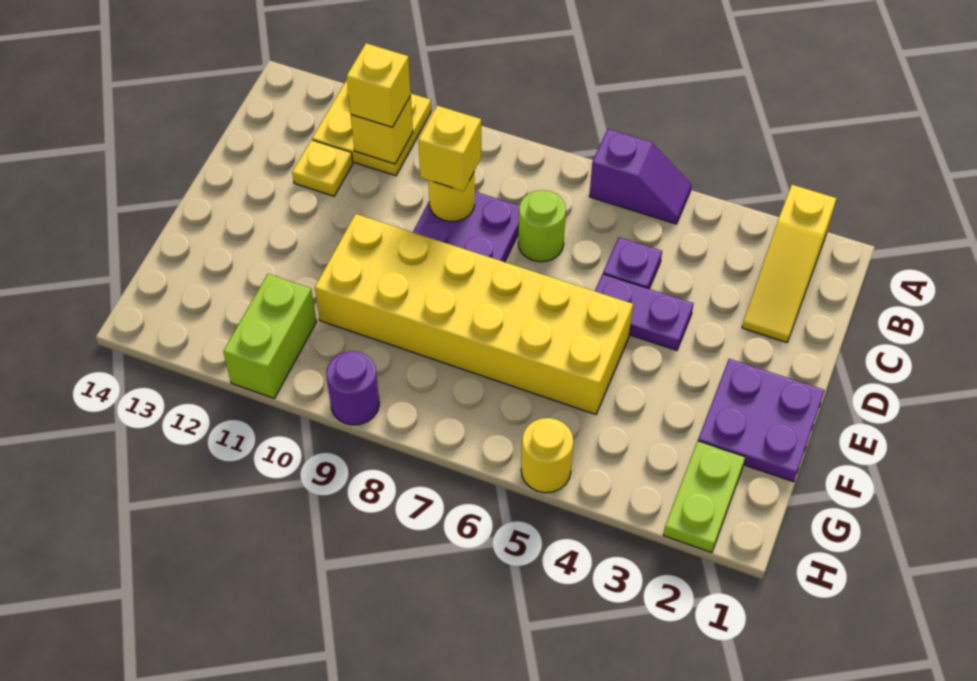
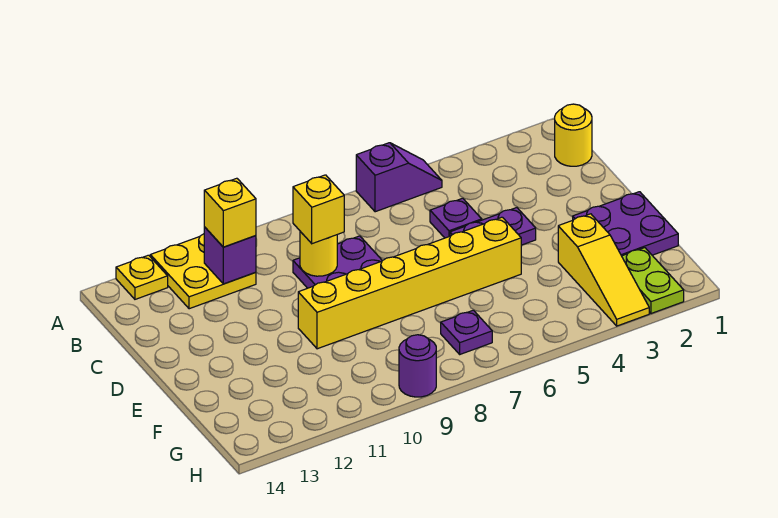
yellow 1x3 slope [742,185,837,342] -> yellow 1x3 slope moved to [558,214,649,326]
yellow 1x1 brick [351,96,413,164] -> purple 1x1 brick [204,227,256,284]
lime 1x1 round brick [518,190,566,262] -> none
yellow 1x1 plate [292,140,353,196] -> yellow 1x1 plate moved to [116,255,168,299]
yellow 2x6 brick [315,214,633,414] -> yellow 1x6 brick [298,217,521,349]
none -> purple 1x1 plate [441,310,492,354]
lime 1x2 brick [223,274,317,398] -> none
yellow 1x1 round brick [521,418,573,493] -> yellow 1x1 round brick moved to [555,104,592,166]

